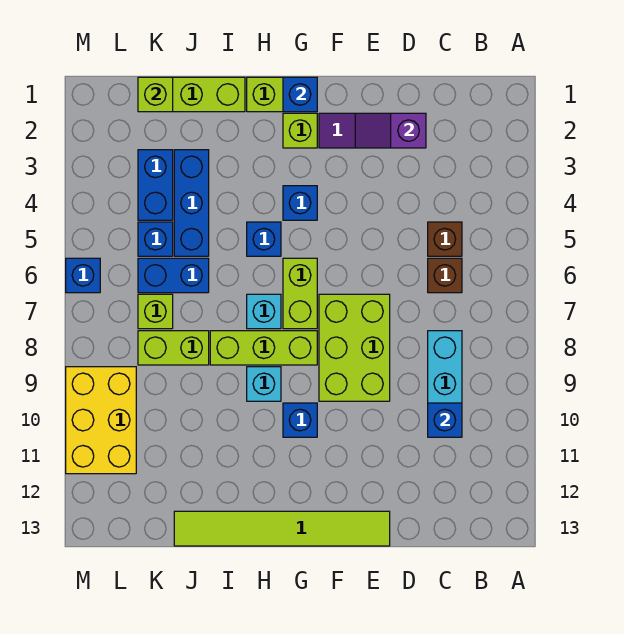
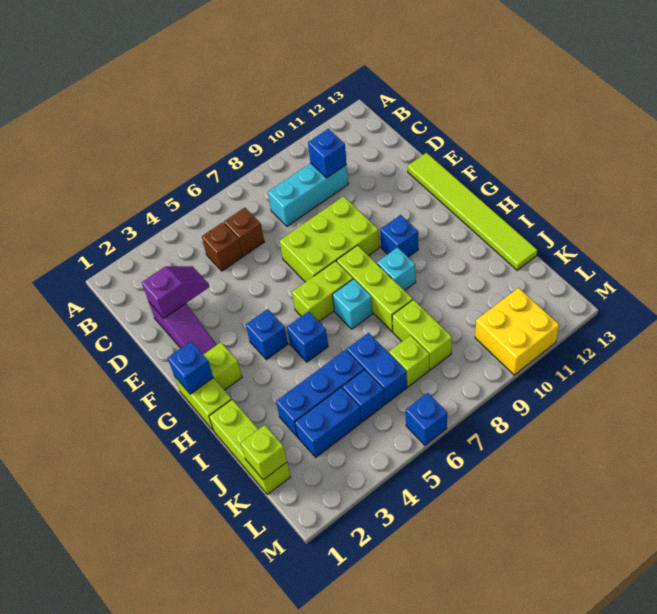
purple 1x2 slope [355,113,426,148] -> purple 1x2 slope turned to [142,266,209,318]
yellow 2x3 brick [66,367,136,474] -> yellow 2x2 brick [475,288,559,375]

